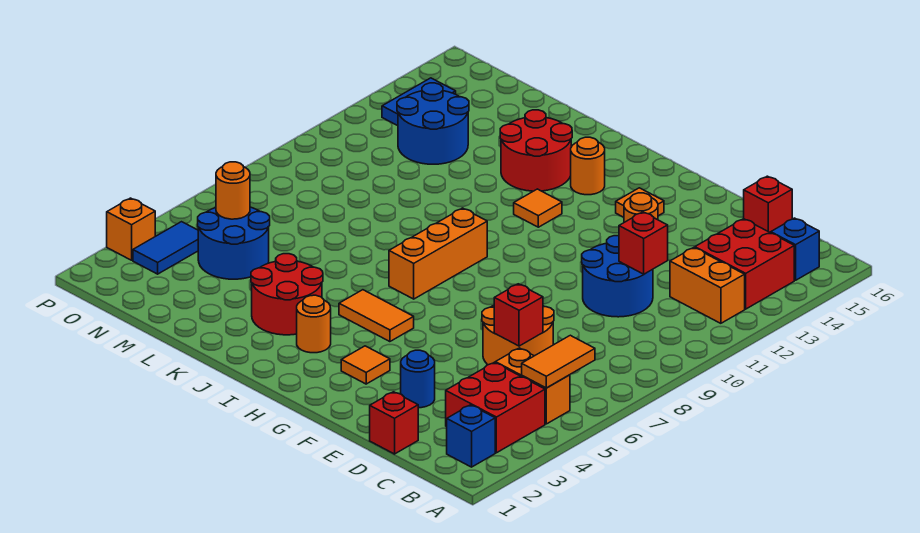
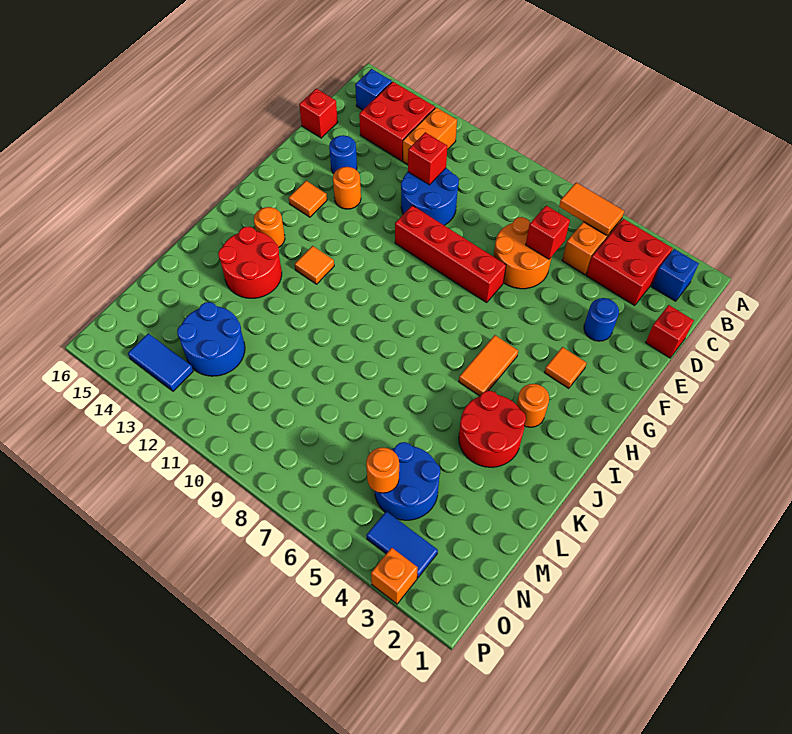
none -> blue 1x1 round brick [329,135,357,174]
none -> red 1x4 brick [395,205,506,302]
orange 1x3 brick [389,208,487,299] -> none

